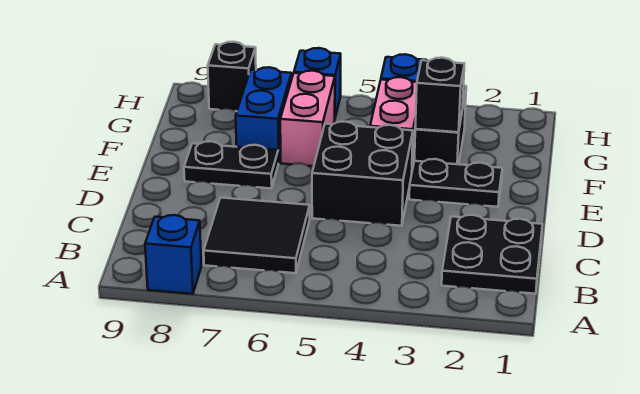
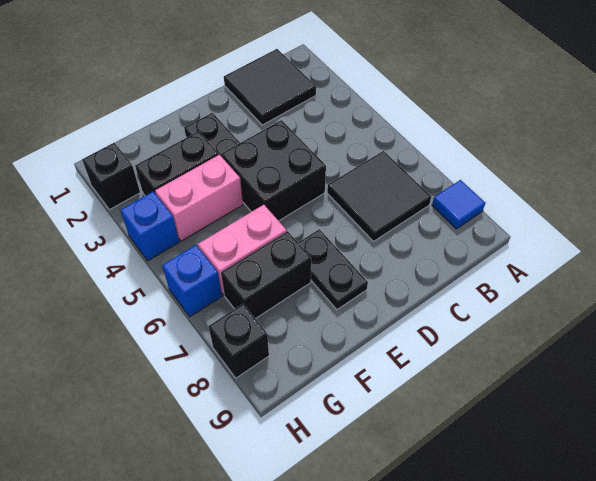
blue 1x1 brick [145,215,201,294] -> blue 1x1 tile [432,180,485,229]
black 2x2 plate [442,215,543,294] -> black 2x2 tile [224,49,316,125]
black 1x1 brick [415,58,464,132] -> black 1x1 brick moved to [82,143,140,210]
blue 1x2 brick [236,67,292,163] -> black 1x2 brick [221,231,311,319]

